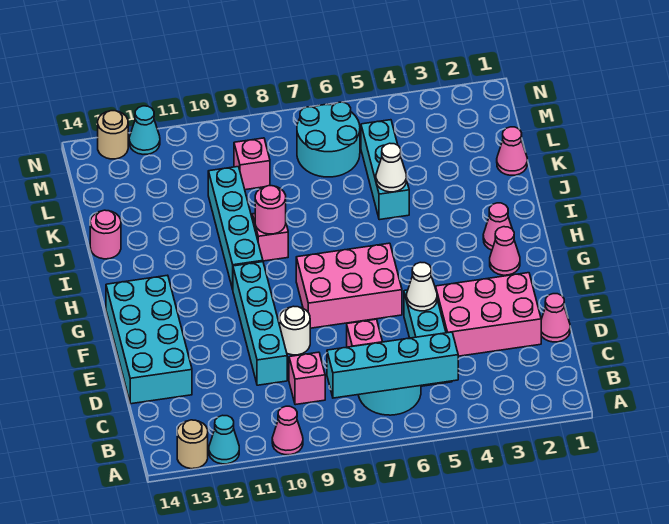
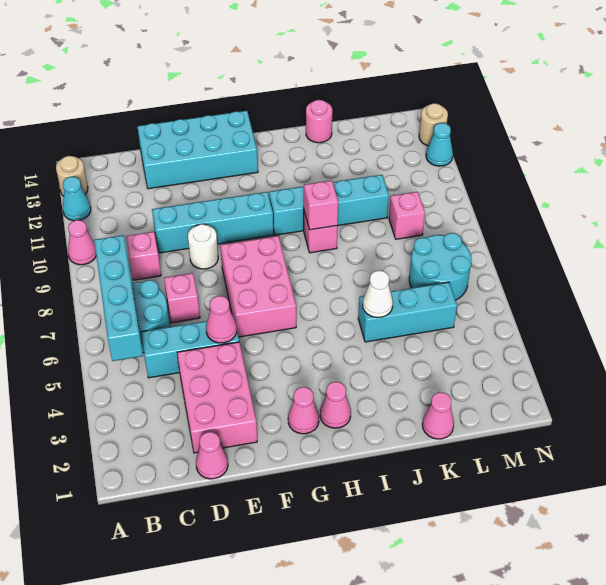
white 1x1 cone [407,262,437,311] -> pink 1x1 cone [206,296,237,343]
pink 1x1 round brick [255,186,286,234] -> pink 1x1 brick [304,180,338,230]

